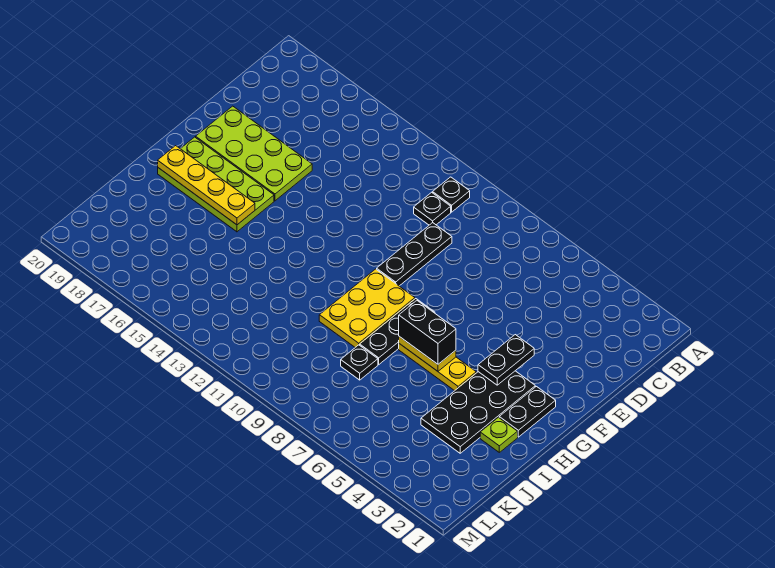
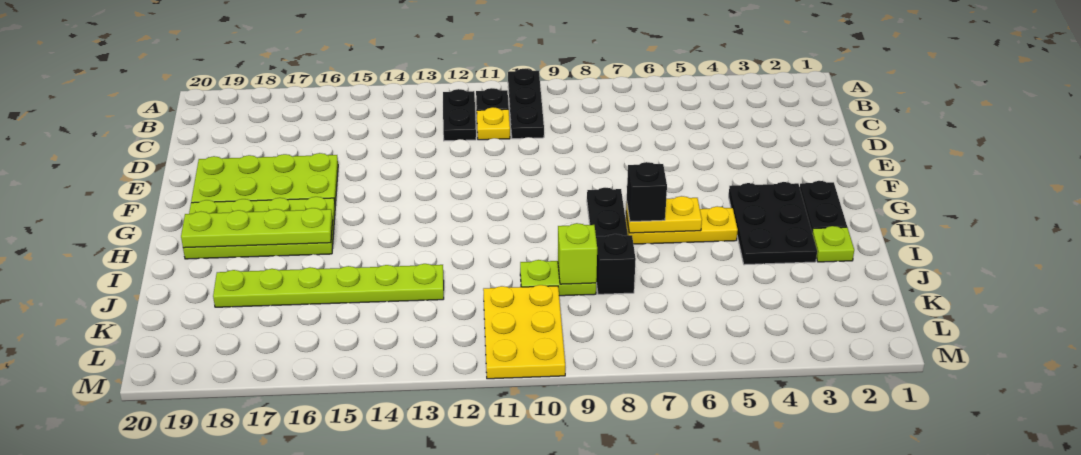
black 1x1 plate [414,192,451,225] -> yellow 1x1 plate [477,107,510,140]
black 1x3 plate [377,223,452,286] -> black 1x3 plate moved to [508,69,544,139]
black 1x2 plate [478,335,534,385] -> black 1x2 plate moved to [443,89,476,141]
black 2x4 plate [421,371,535,453] -> black 2x3 plate [729,182,817,265]
yellow 2x3 plate [319,269,415,347] -> yellow 2x3 plate moved to [483,285,565,379]
black 1x2 brick [399,301,456,364] -> black 1x1 brick [627,162,667,222]
yellow 1x4 plate [158,146,255,225] -> lime 1x4 plate [181,208,333,248]
black 1x1 plate [341,345,378,380] -> black 1x1 brick [596,234,636,294]
none -> lime 1x2 plate [520,260,596,296]
none -> lime 1x1 brick [558,223,597,284]
none -> lime 1x6 plate [213,264,444,307]

